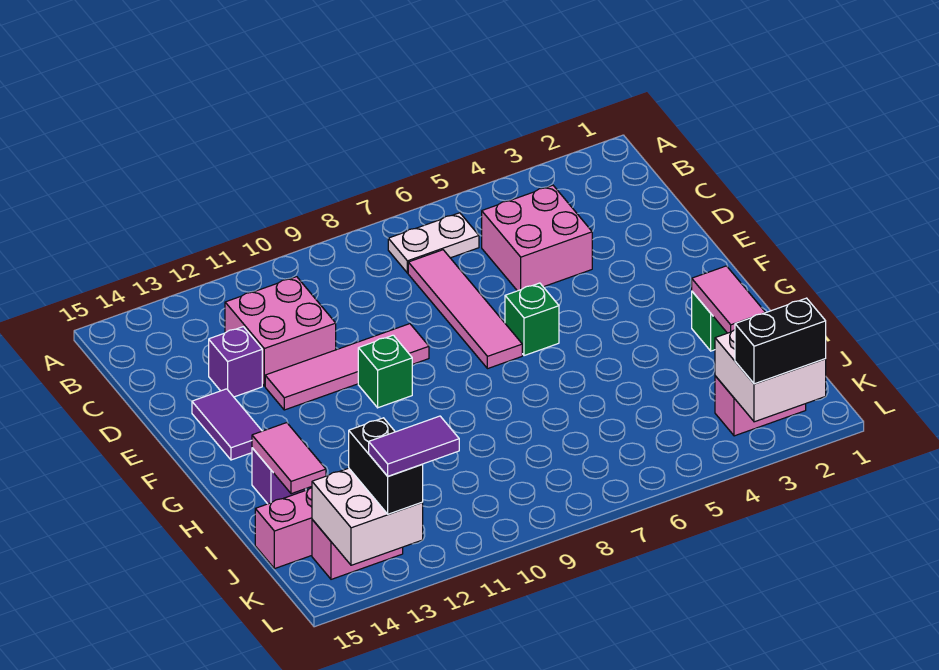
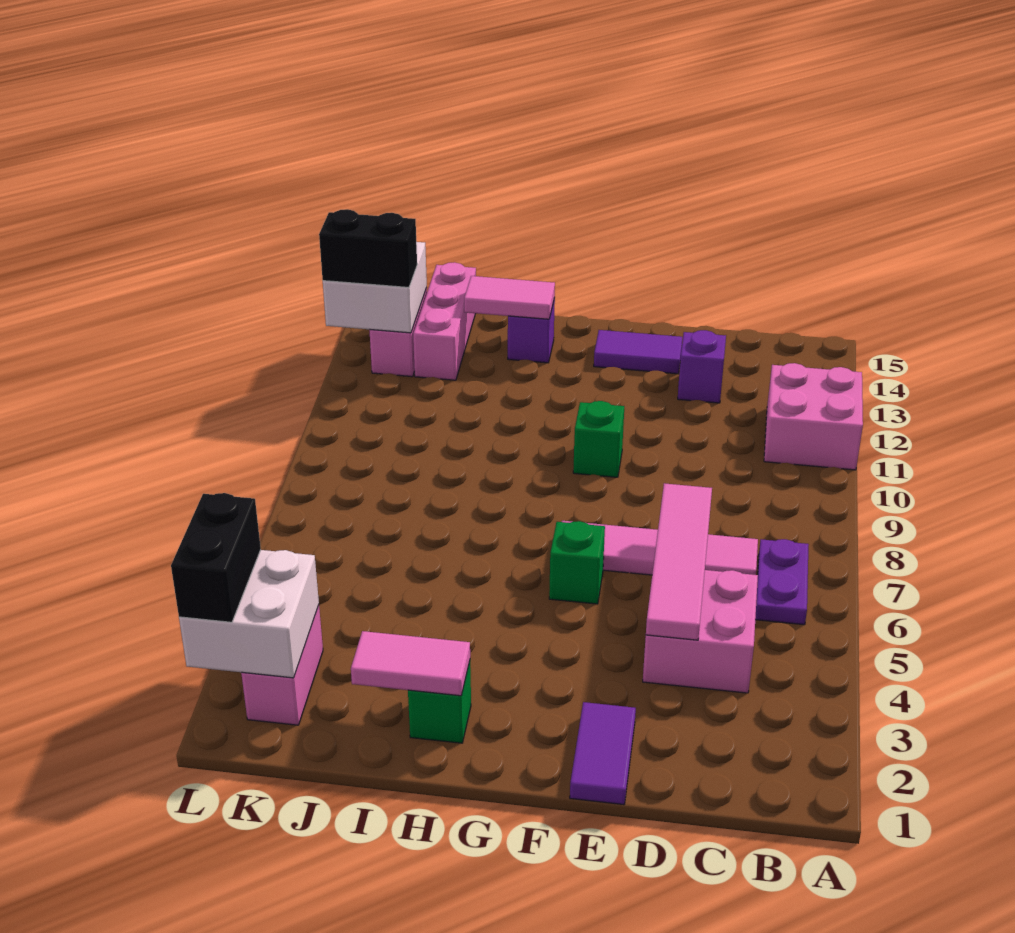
white 1x2 plate [388,213,479,273] -> purple 1x2 plate [755,539,809,625]
pink 2x2 brick [225,277,336,386] -> pink 2x2 brick moved to [764,363,863,470]
pink 1x4 tile [265,324,429,410] -> pink 1x4 tile moved to [646,483,712,640]
purple 1x2 tile [369,416,459,476] -> purple 1x2 tile moved to [570,702,636,805]

